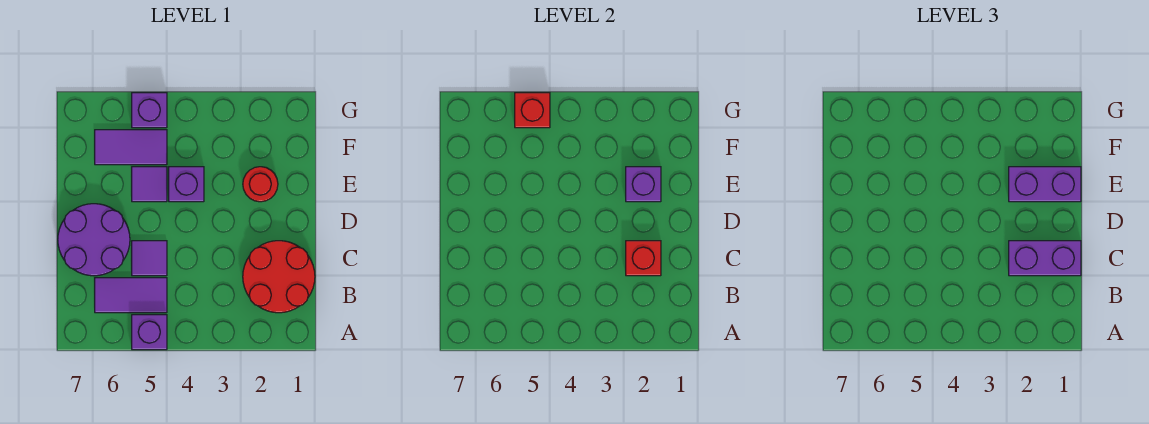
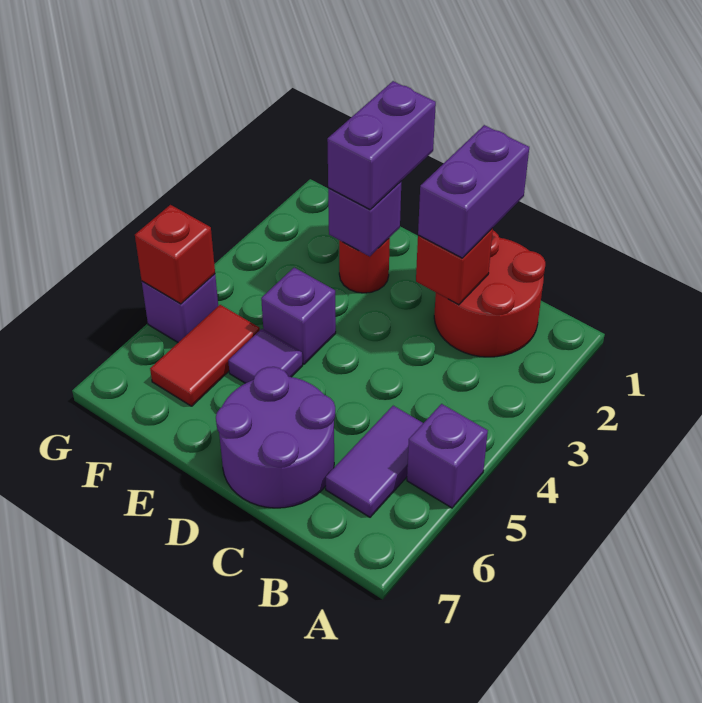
purple 1x1 tile [132,241,167,276] -> none
purple 1x2 tile [95,130,167,165] -> red 1x2 tile [150,305,260,406]

